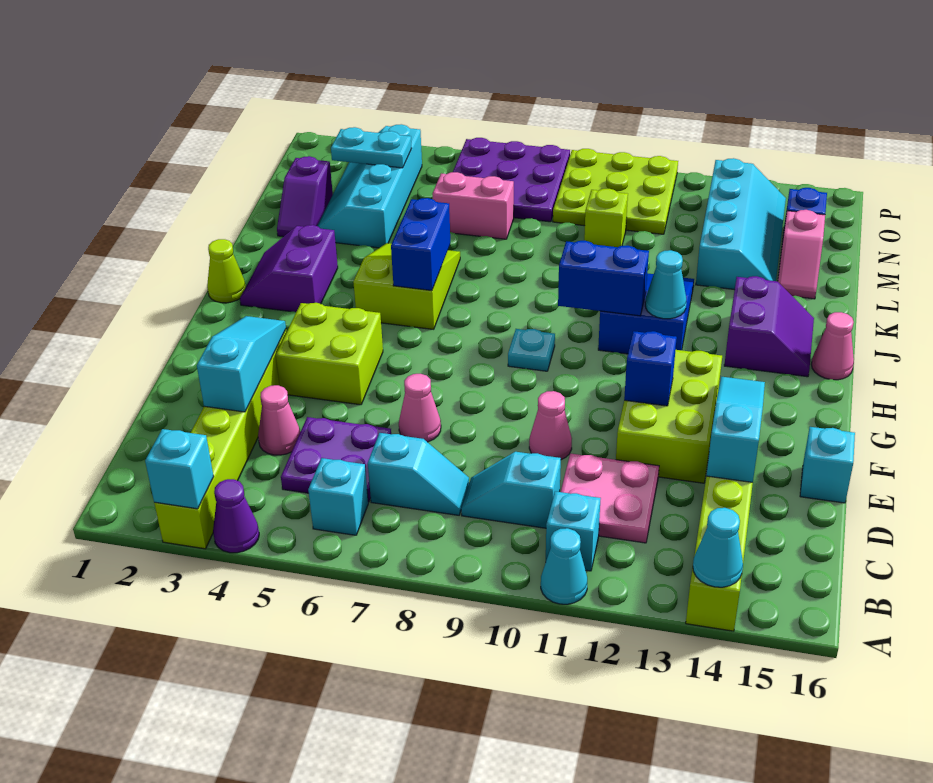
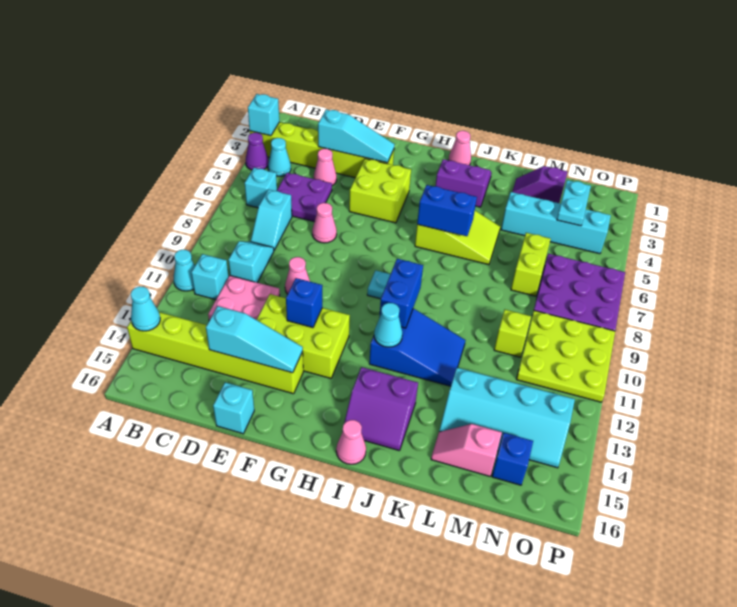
none -> cyan 1x1 cone [268,138,291,176]
lime 1x1 cone [207,239,246,303] -> pink 1x1 cone [448,131,471,165]
pink 1x2 brick [433,172,514,239] -> lime 1x2 brick [511,233,551,296]

